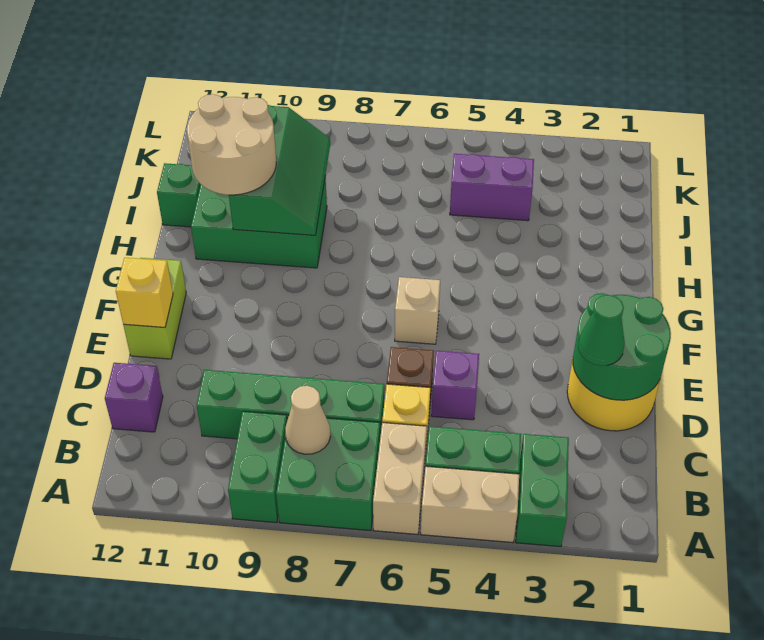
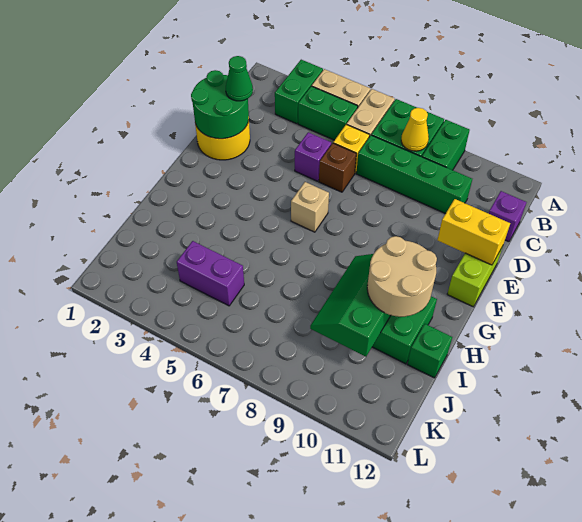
tan 1x1 cone [285,386,331,454] -> yellow 1x1 cone [401,108,429,151]
yellow 1x1 brick [116,258,173,328] -> yellow 1x2 brick [438,199,510,265]

